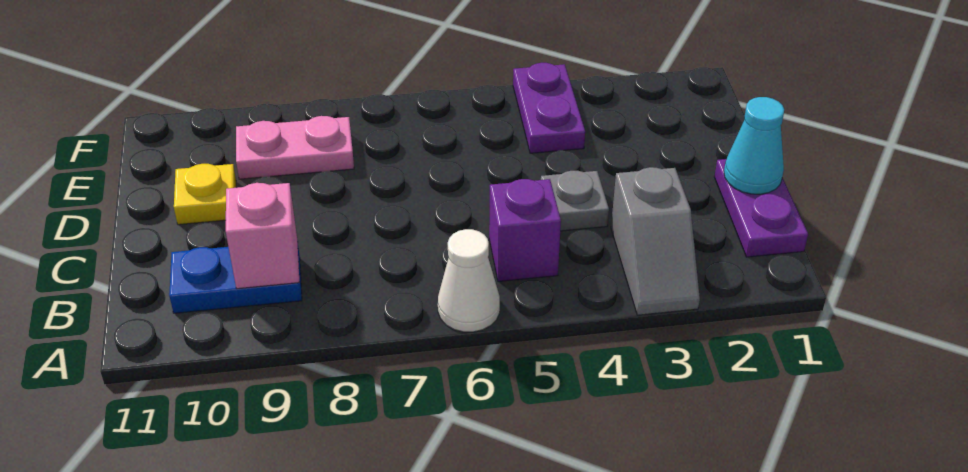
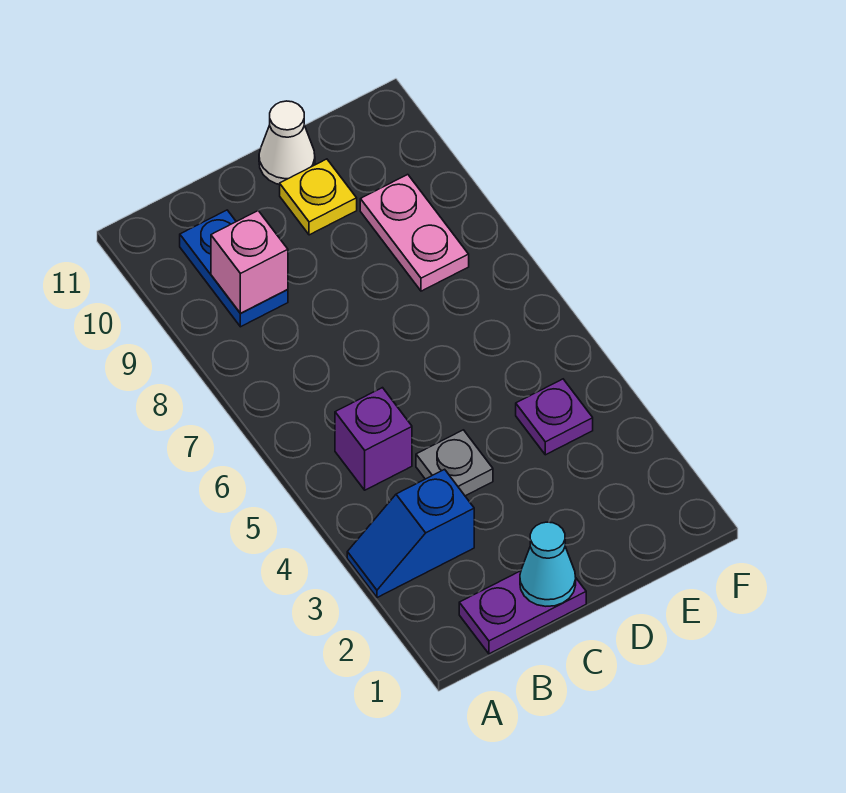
grey 1x2 slope [611,167,700,315] -> blue 1x2 slope [347,469,474,598]
white 1x1 cone [438,229,500,332] -> white 1x1 cone moved to [259,101,315,184]
purple 1x2 plate [513,63,585,153] -> purple 1x1 plate [516,379,593,455]

